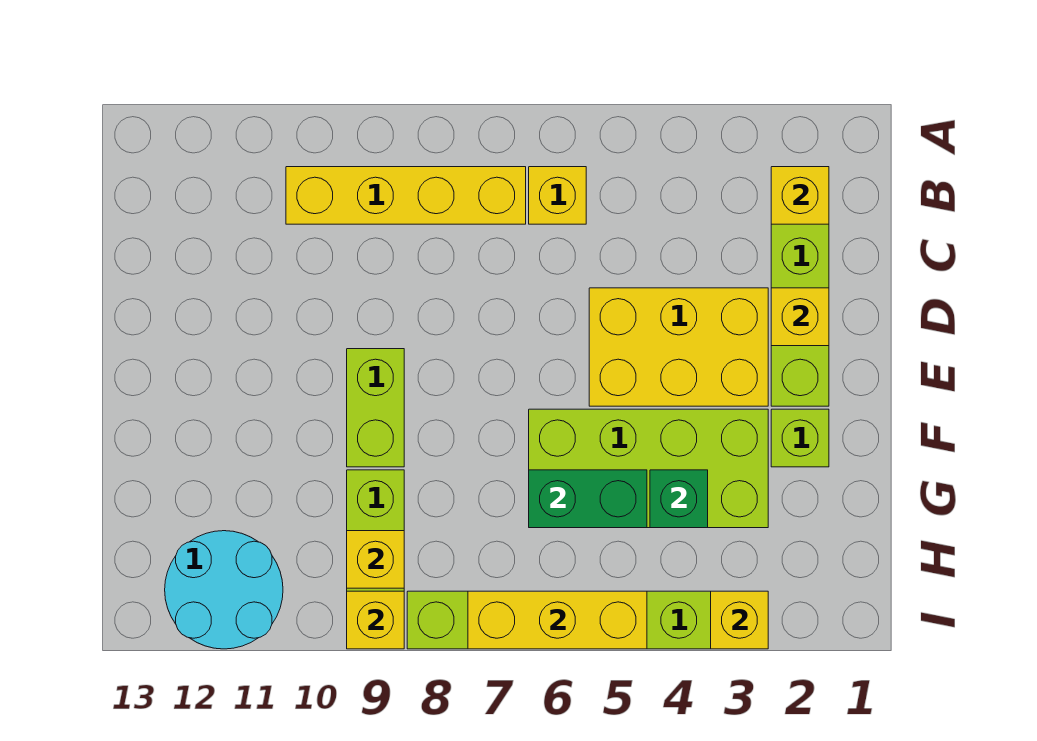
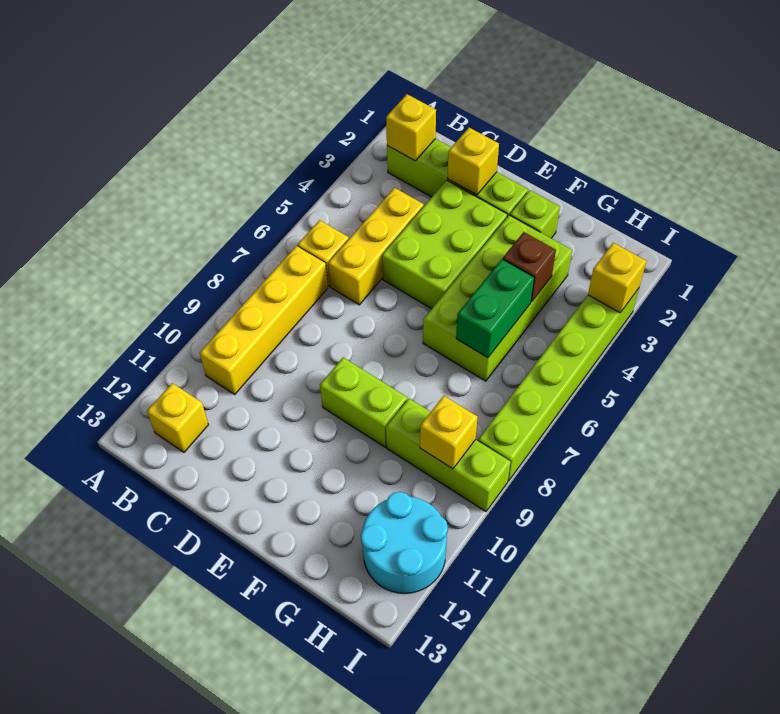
yellow 2x3 brick [589,288,768,406] -> lime 2x3 brick [382,180,508,309]
green 1x1 brick [650,470,708,528] -> brown 1x1 brick [503,232,556,302]
yellow 1x3 brick [468,591,647,649] -> yellow 1x3 brick moved to [328,188,424,305]
yellow 1x1 brick [347,591,404,649] -> yellow 1x1 brick moved to [147,383,208,452]

